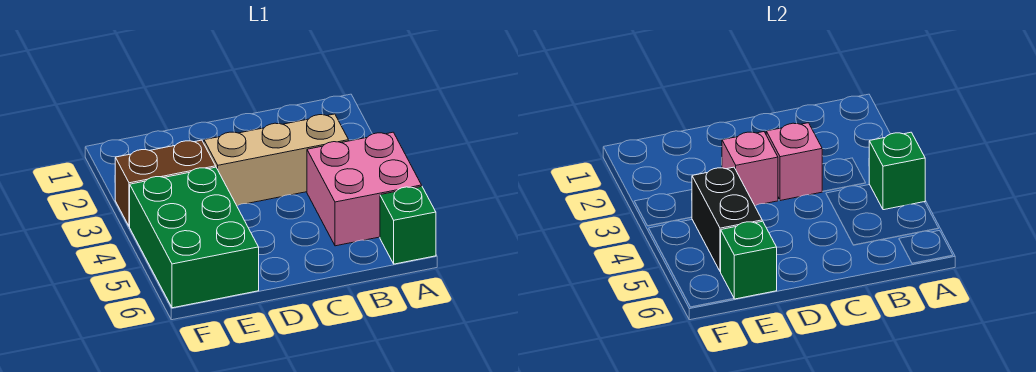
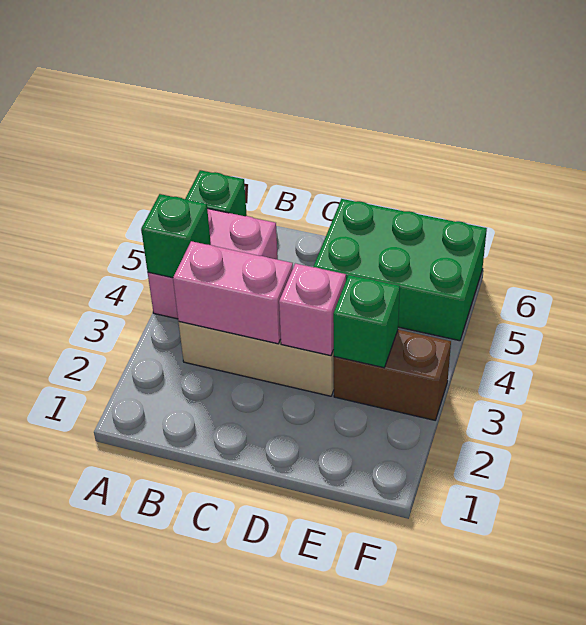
pink 1x1 brick [766,123,823,201] -> pink 1x2 brick [173,241,293,344]
green 2x3 brick [130,167,259,308] -> green 2x3 brick turned to [313,199,487,341]
black 1x2 brick [692,167,762,272] -> none
green 1x1 brick [721,221,777,299] -> green 1x1 brick moved to [333,275,400,368]

